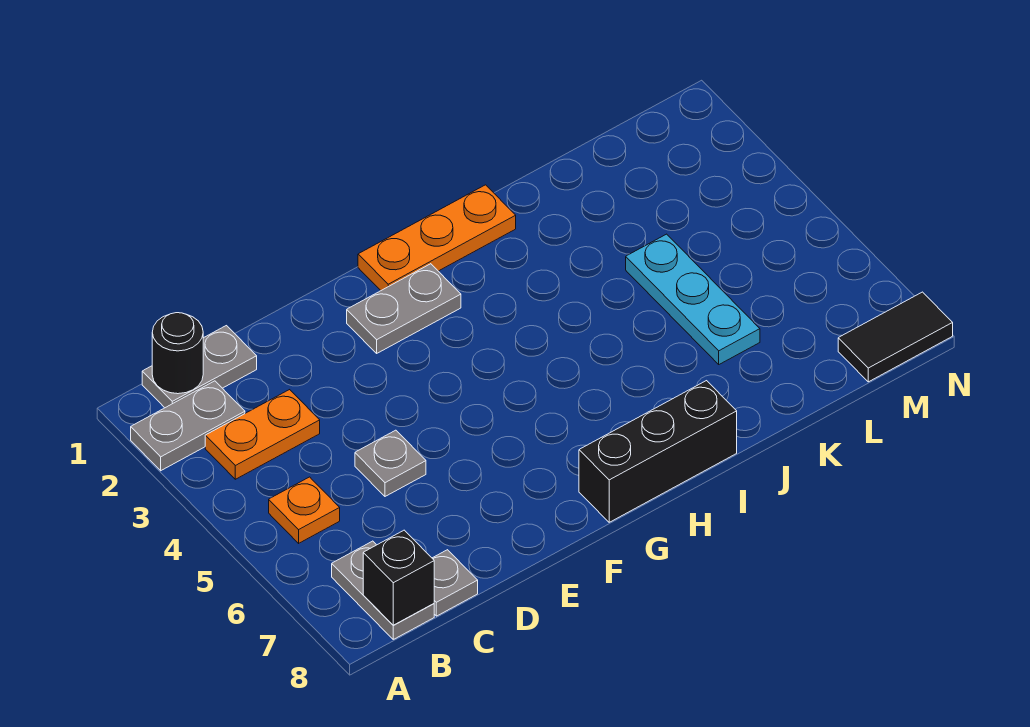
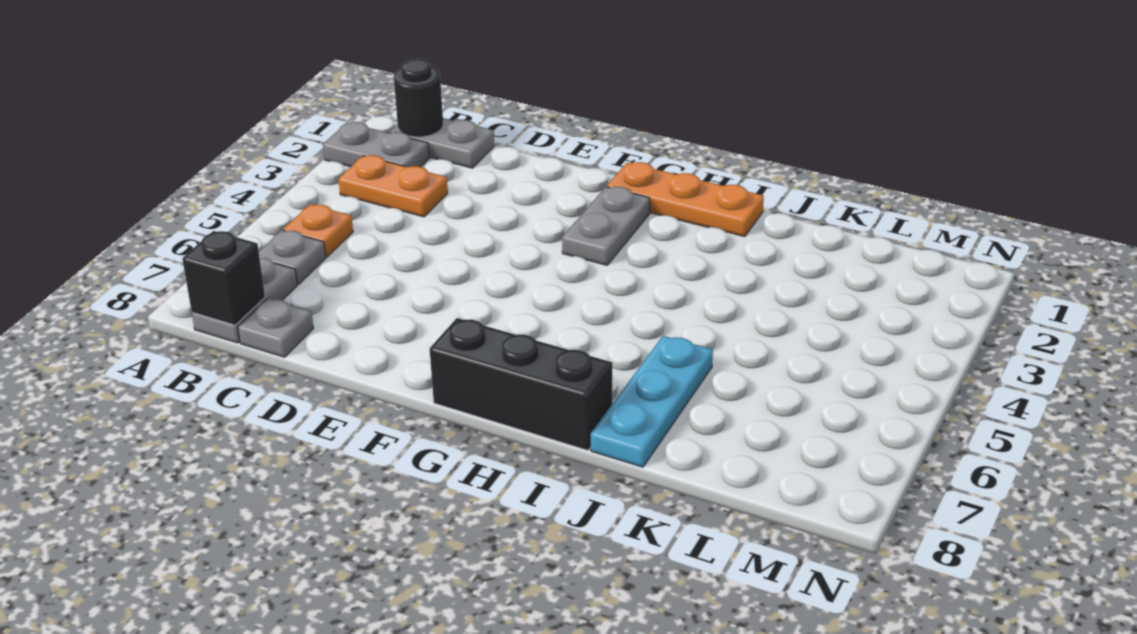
grey 1x1 plate [355,430,426,496] -> grey 1x1 plate moved to [259,230,326,284]
grey 1x2 plate [347,264,461,353] -> grey 1x2 plate turned to [562,187,650,265]
cyan 1x3 plate [626,234,760,364] -> cyan 1x3 plate moved to [591,336,713,467]
black 1x2 tile [838,292,953,382] -> none

